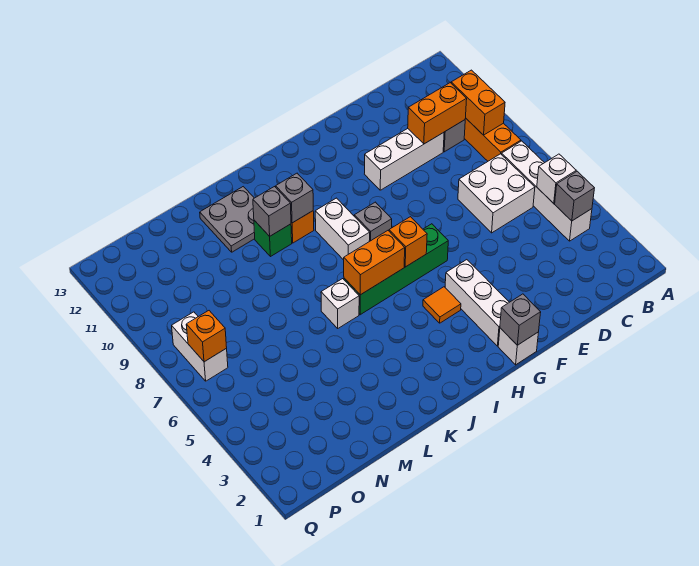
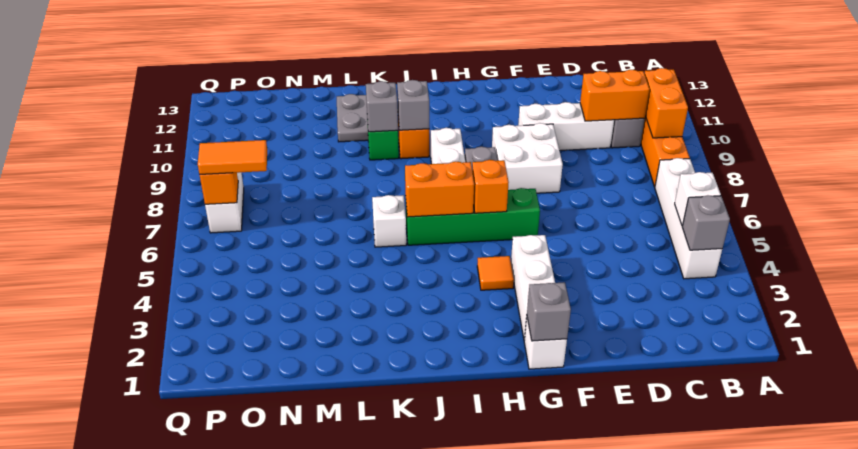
white 2x2 brick [458,154,535,233] -> white 2x2 brick moved to [492,123,563,193]
none -> orange 1x2 tile [198,140,267,174]

